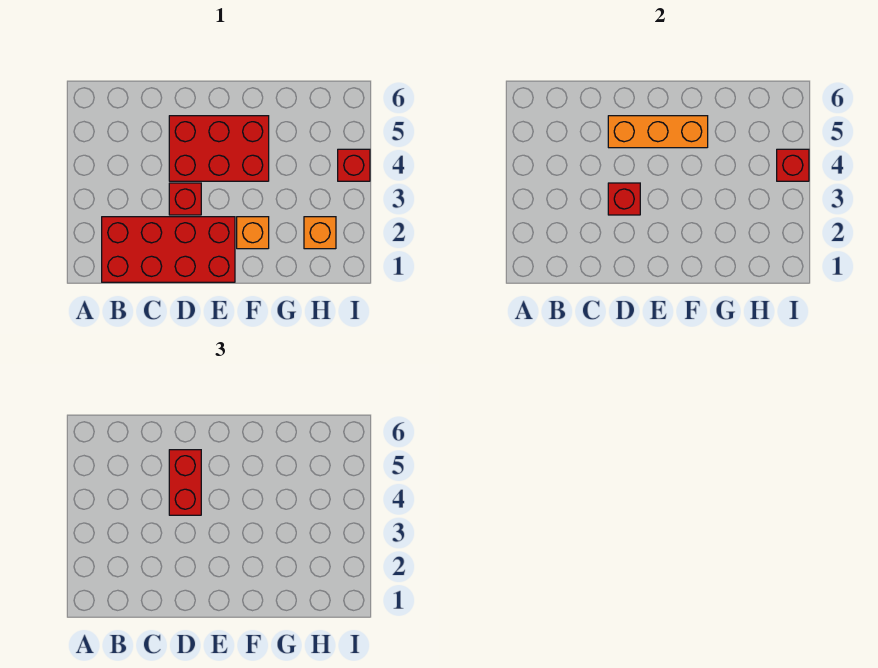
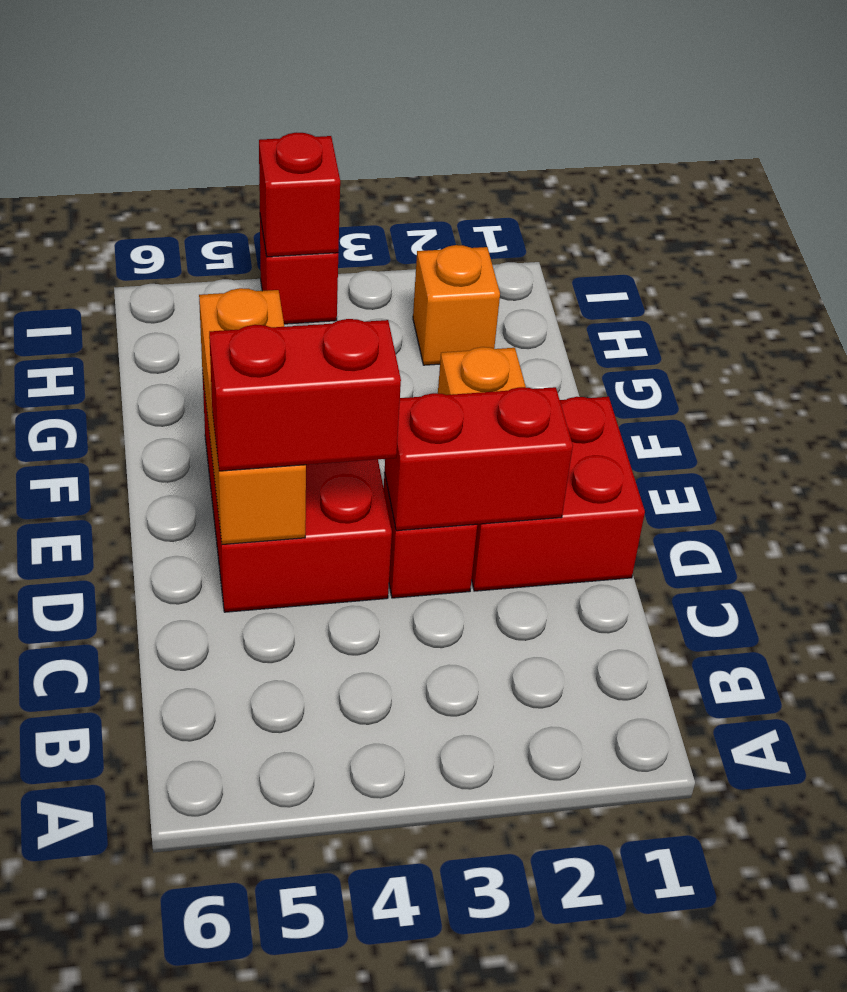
red 2x4 brick [102,217,235,282] -> red 2x2 brick [472,397,645,591]
red 1x1 brick [608,183,640,215] -> red 1x2 brick [385,387,573,531]

